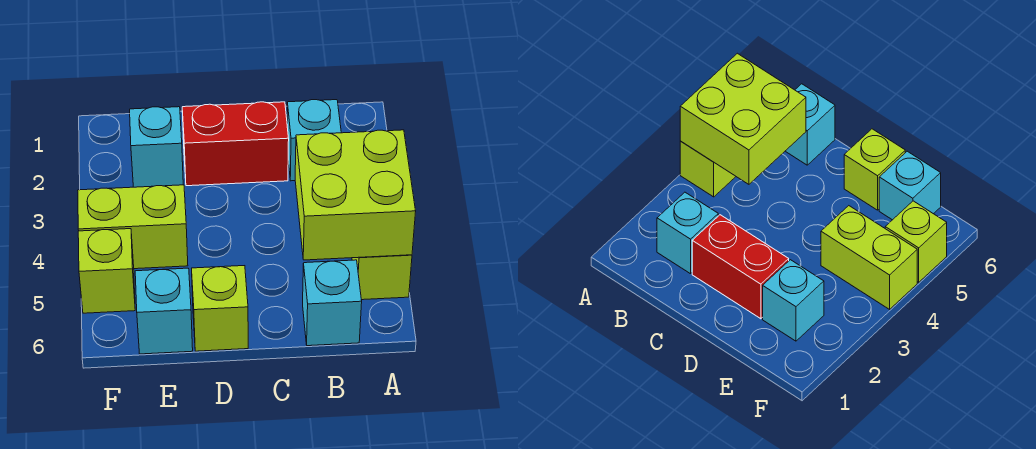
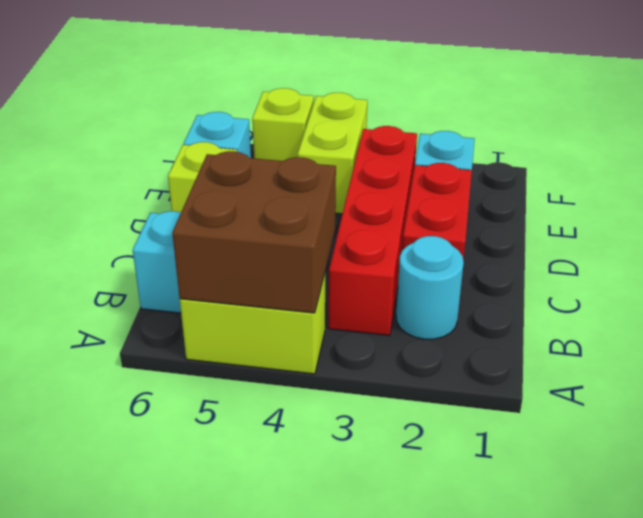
lime 2x2 brick [295,130,416,260] -> brown 2x2 brick [172,151,336,313]
cyan 1x1 brick [287,100,341,181] -> cyan 1x1 round brick [396,236,464,339]
none -> red 1x4 brick [329,126,417,336]

